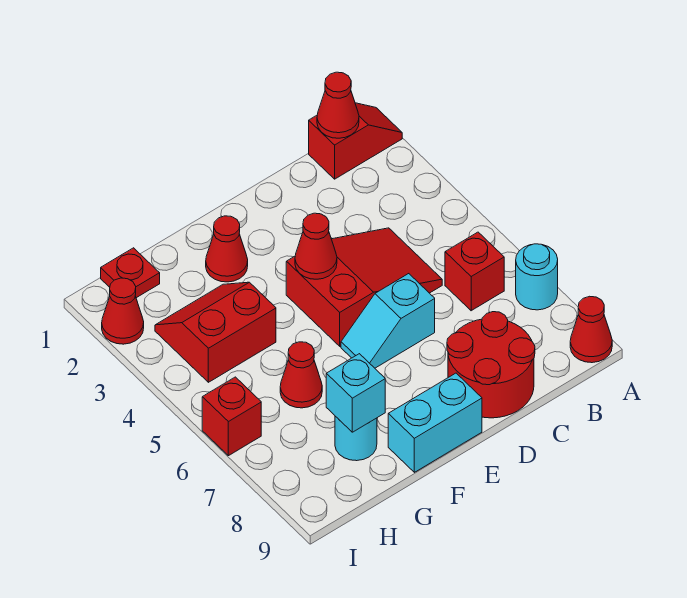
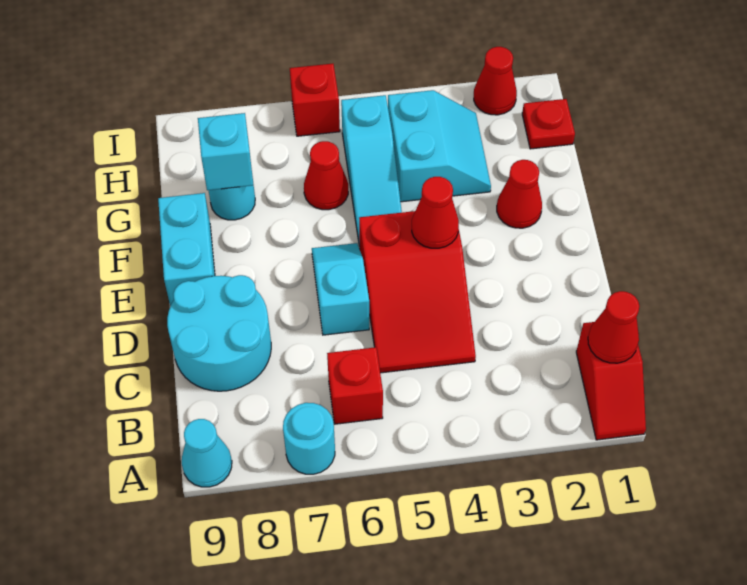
red 1x1 cone [570,296,612,363] -> cyan 1x1 cone [182,419,232,487]
red 2x2 round brick [447,312,535,418] -> cyan 2x2 round brick [167,275,271,391]
none -> cyan 1x3 slope [341,95,402,246]
red 2x2 slope [155,282,276,382] -> cyan 2x2 slope [388,90,491,202]

